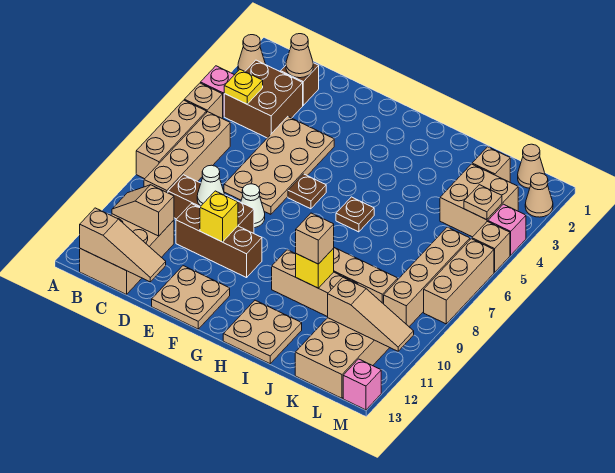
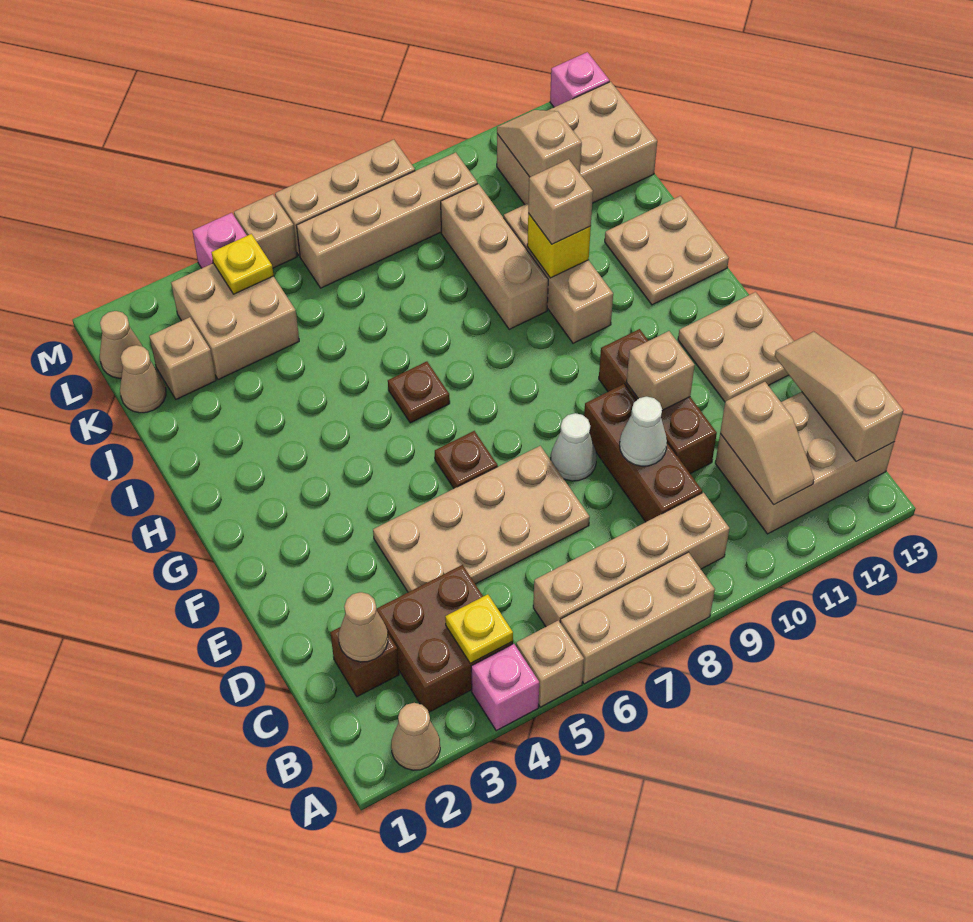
yellow 1x1 brick [200,191,238,242] -> tan 1x1 brick [626,331,695,410]
tan 1x3 slope [328,278,414,351] -> tan 1x2 slope [497,110,582,177]
tan 1x1 plate [464,185,502,220] -> yellow 1x1 plate [212,234,274,294]
tan 1x1 cone [525,173,553,217] -> tan 1x1 cone moved to [120,345,166,413]

